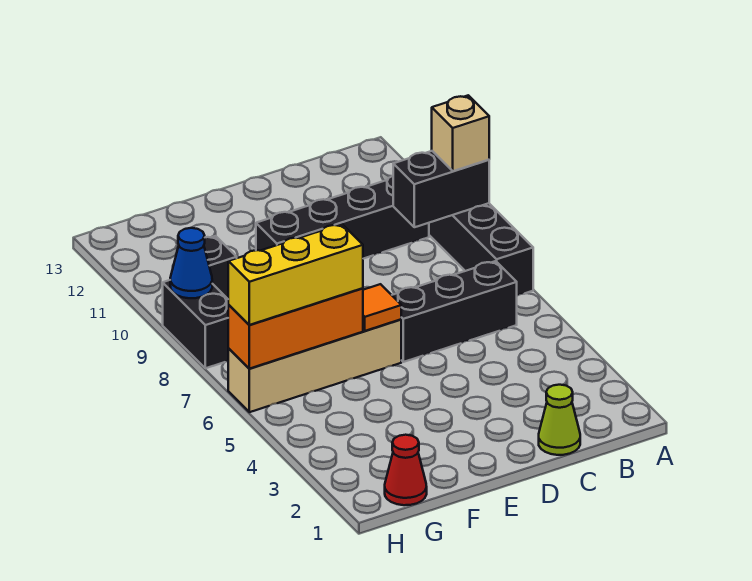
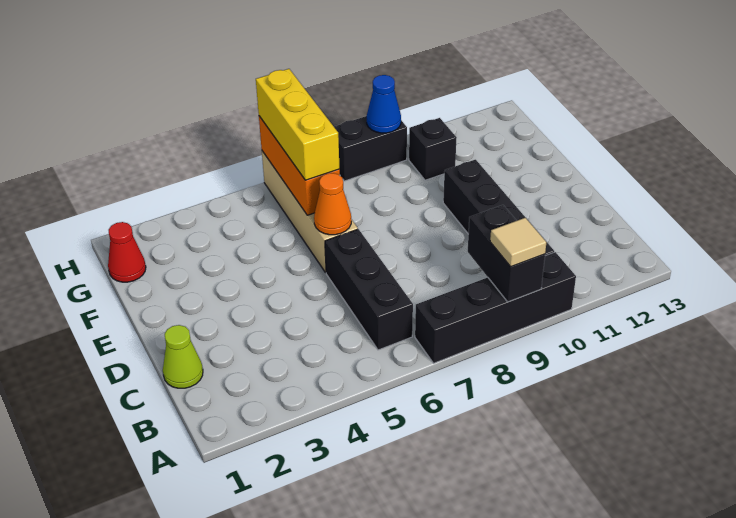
tan 1x1 brick [432,95,489,171] -> tan 1x1 tile [490,218,546,267]
orange 1x1 tile [363,284,401,331] -> orange 1x1 cone [314,173,351,235]

